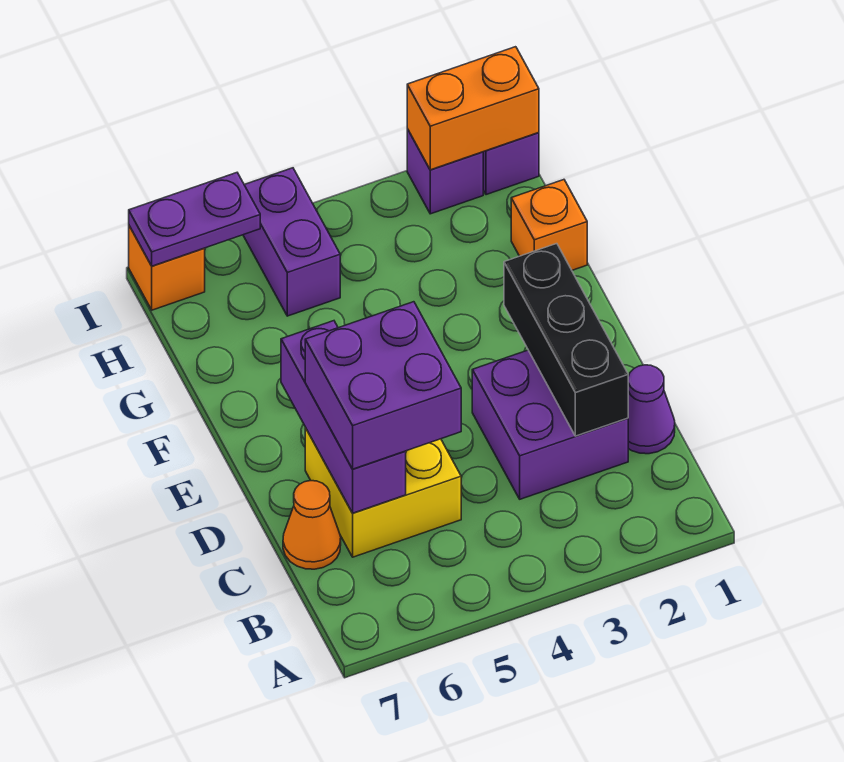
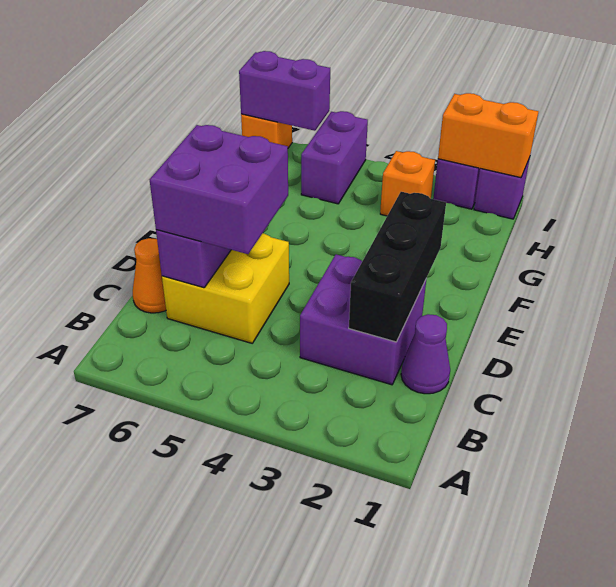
orange 1x1 brick [511,180,587,270] -> orange 1x1 brick moved to [380,151,435,216]
purple 1x2 plate [129,173,260,266] -> purple 1x2 brick [239,51,330,131]

